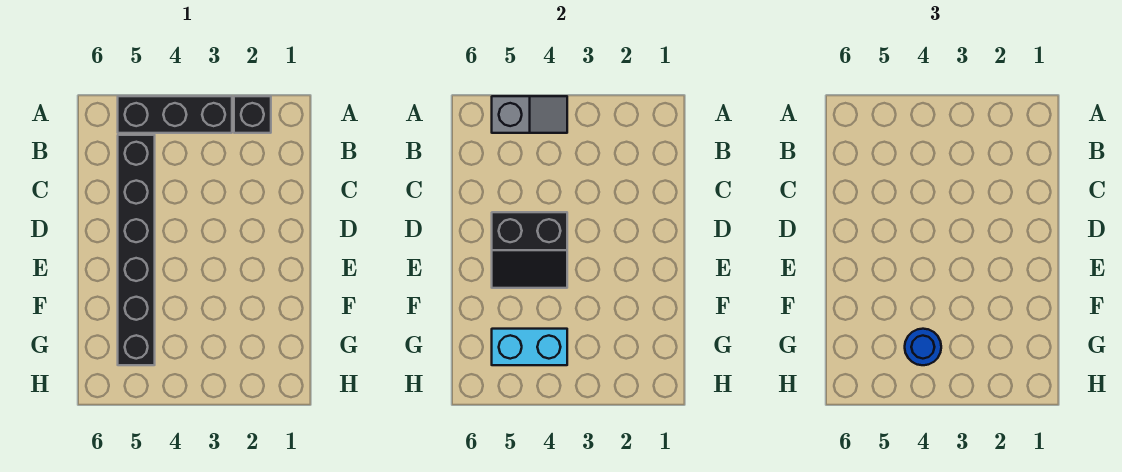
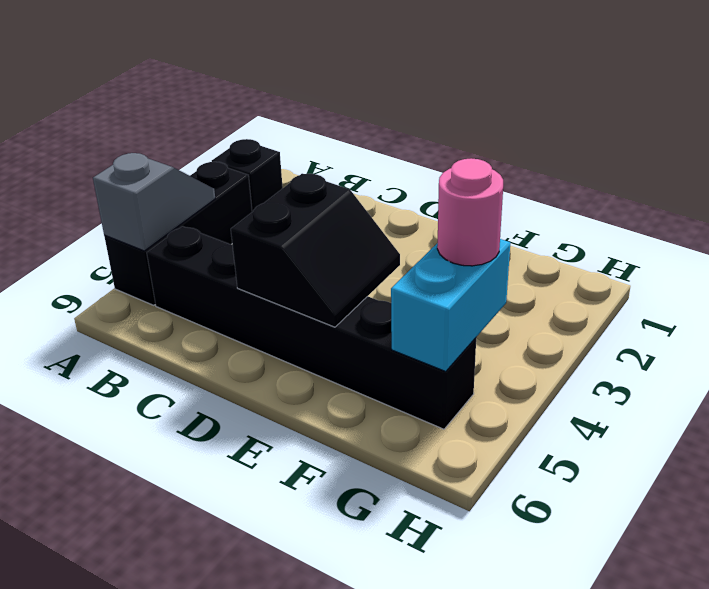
blue 1x1 round brick [905,329,941,365] -> pink 1x1 round brick [437,158,503,266]

